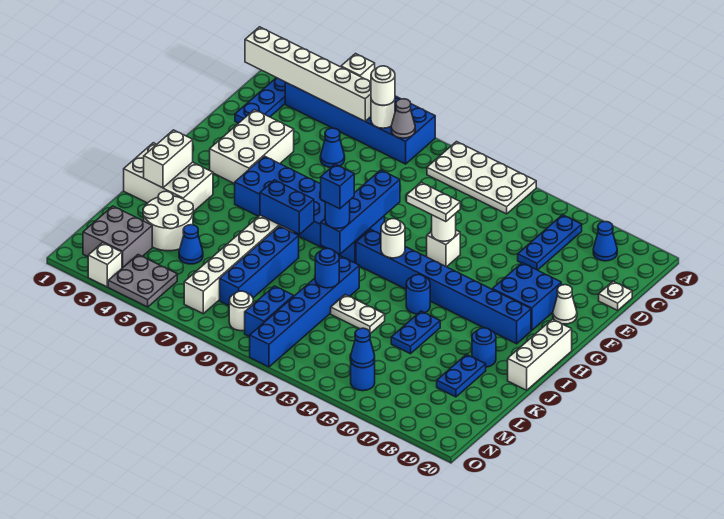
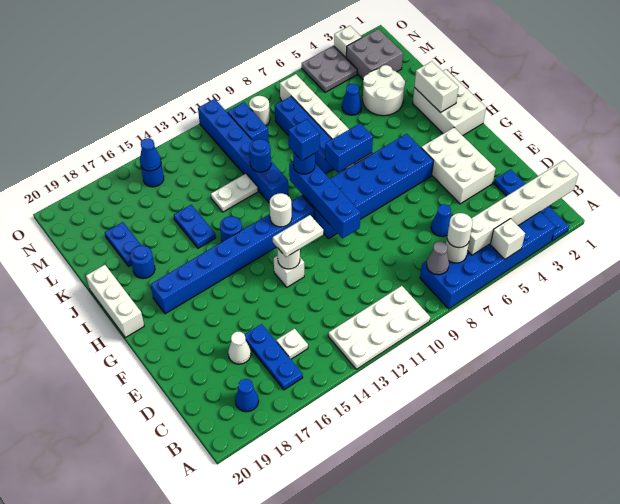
white 1x1 plate [599,281,632,310] -> white 1x1 plate moved to [276,329,308,359]
blue 2x2 brick [492,263,561,330] -> none
white 1x1 cone [553,285,577,324] -> white 1x1 cone moved to [228,331,251,364]
white 2x3 brick [124,143,213,212] -> white 2x3 brick turned to [413,69,486,136]

